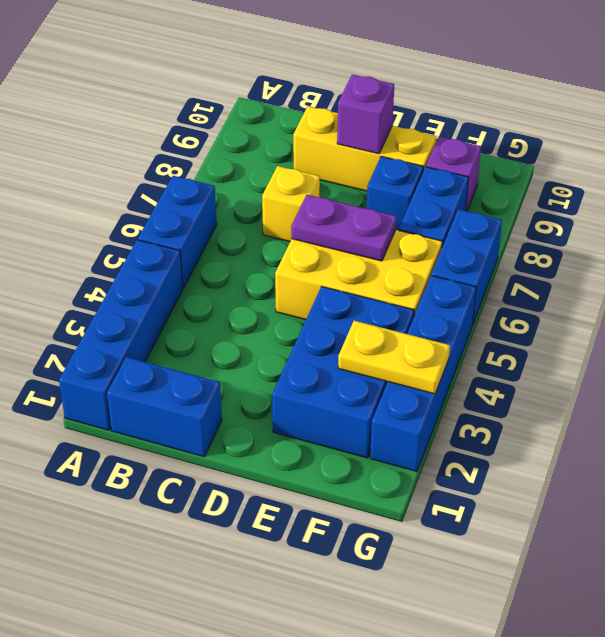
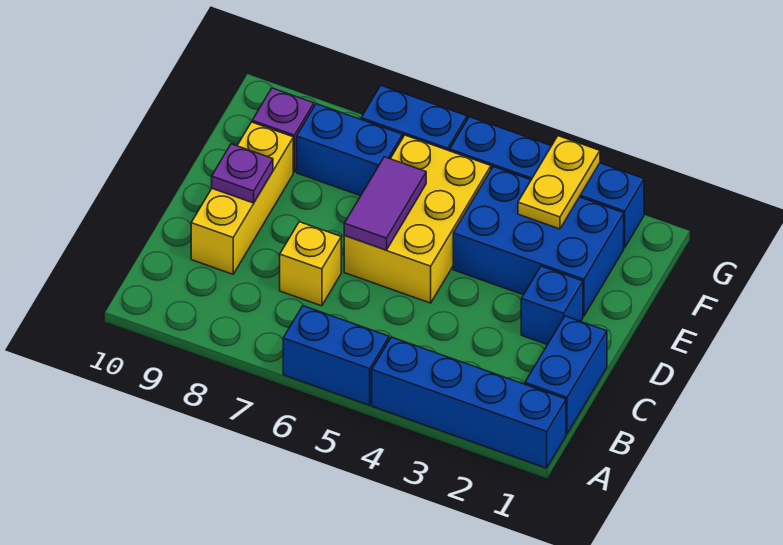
purple 1x2 plate [291,195,397,261] -> purple 1x2 tile [344,157,426,250]
purple 1x1 brick [337,75,394,154] -> purple 1x1 plate [212,144,273,203]
blue 1x1 brick [367,156,423,230] -> blue 1x1 brick moved to [521,266,583,345]

